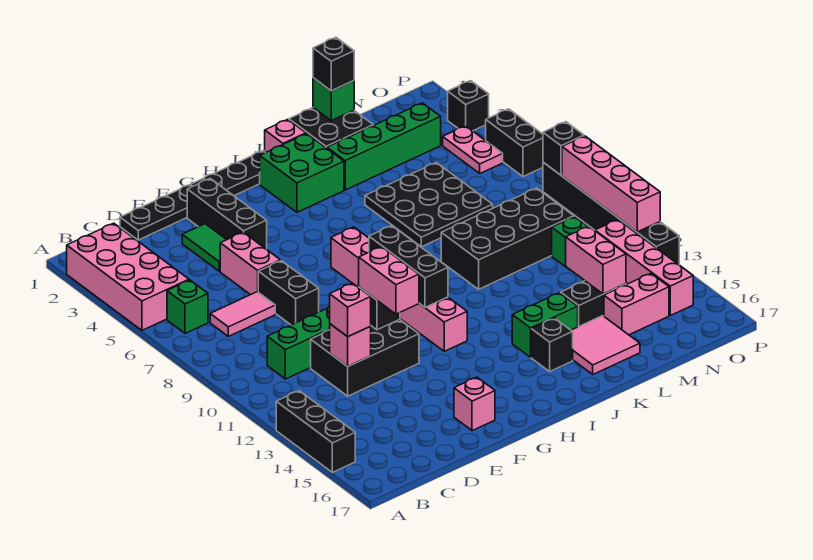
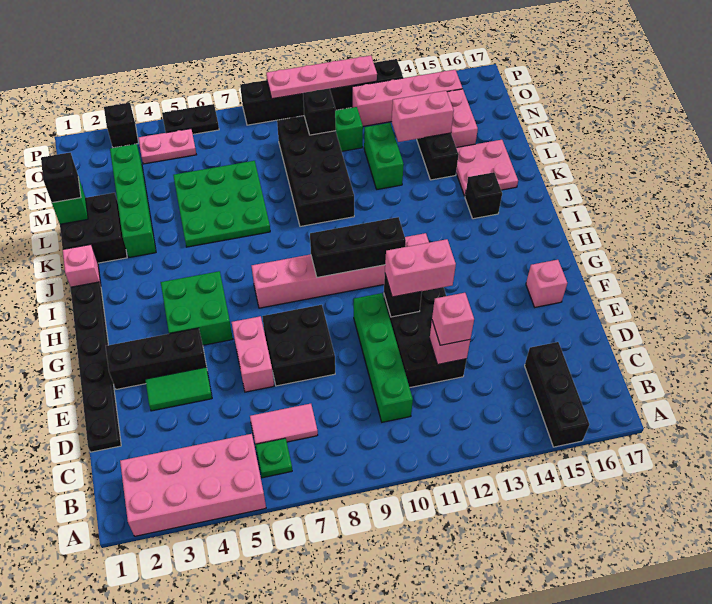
black 1x3 brick [276,391,355,472] -> black 1x3 brick turned to [525,342,589,447]
green 1x1 brick [167,280,208,333] -> green 1x1 plate [256,438,292,478]
pink 1x2 tile [210,292,275,336] -> pink 1x2 tile turned to [250,404,318,445]
pink 1x2 brick [220,232,281,295] -> pink 1x2 brick turned to [232,316,274,392]
black 1x2 brick [258,261,319,325] -> black 2x2 brick [262,305,335,386]
green 2x2 brick [260,134,344,212] -> green 2x2 brick moved to [161,271,233,345]
green 1x2 brick [512,293,578,357] -> green 1x2 brick moved to [364,123,404,189]
black 3x3 plate [365,162,493,247] -> green 3x3 plate [173,161,270,247]
pink 2x2 tile [571,316,640,374] -> pink 2x2 plate [456,140,518,196]
black 1x2 brick [486,109,543,177] -> black 1x2 plate [162,104,219,134]
black 1x1 brick [543,122,584,175] -> black 1x1 brick moved to [303,88,336,135]
pink 1x4 brick [562,136,660,232] -> pink 1x4 plate [266,55,377,99]

